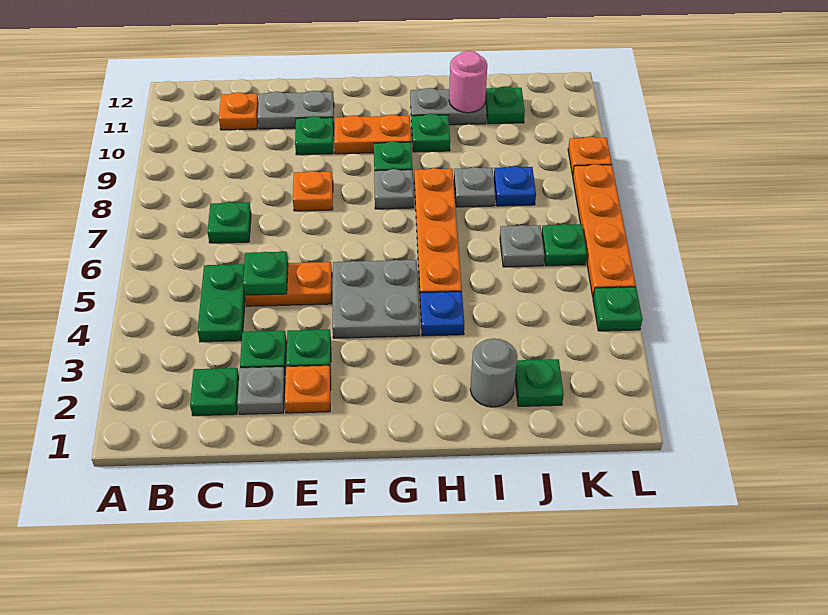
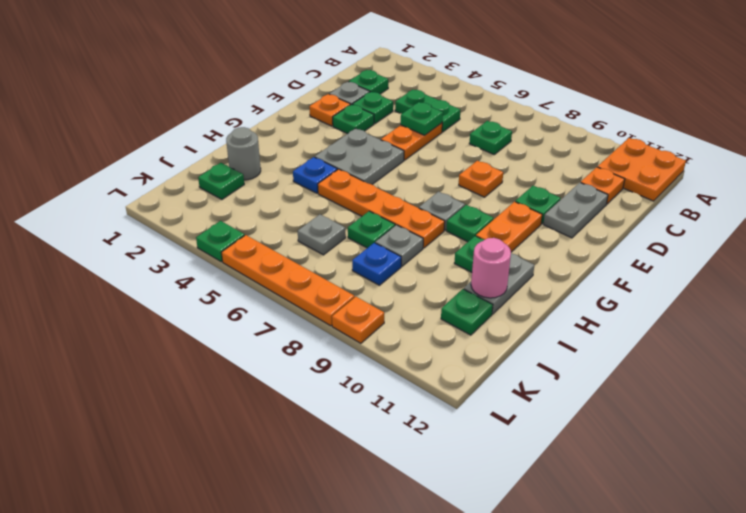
none -> orange 2x2 plate [598,138,686,201]
green 1x1 plate [542,224,587,266] -> green 1x1 plate moved to [348,211,395,248]

